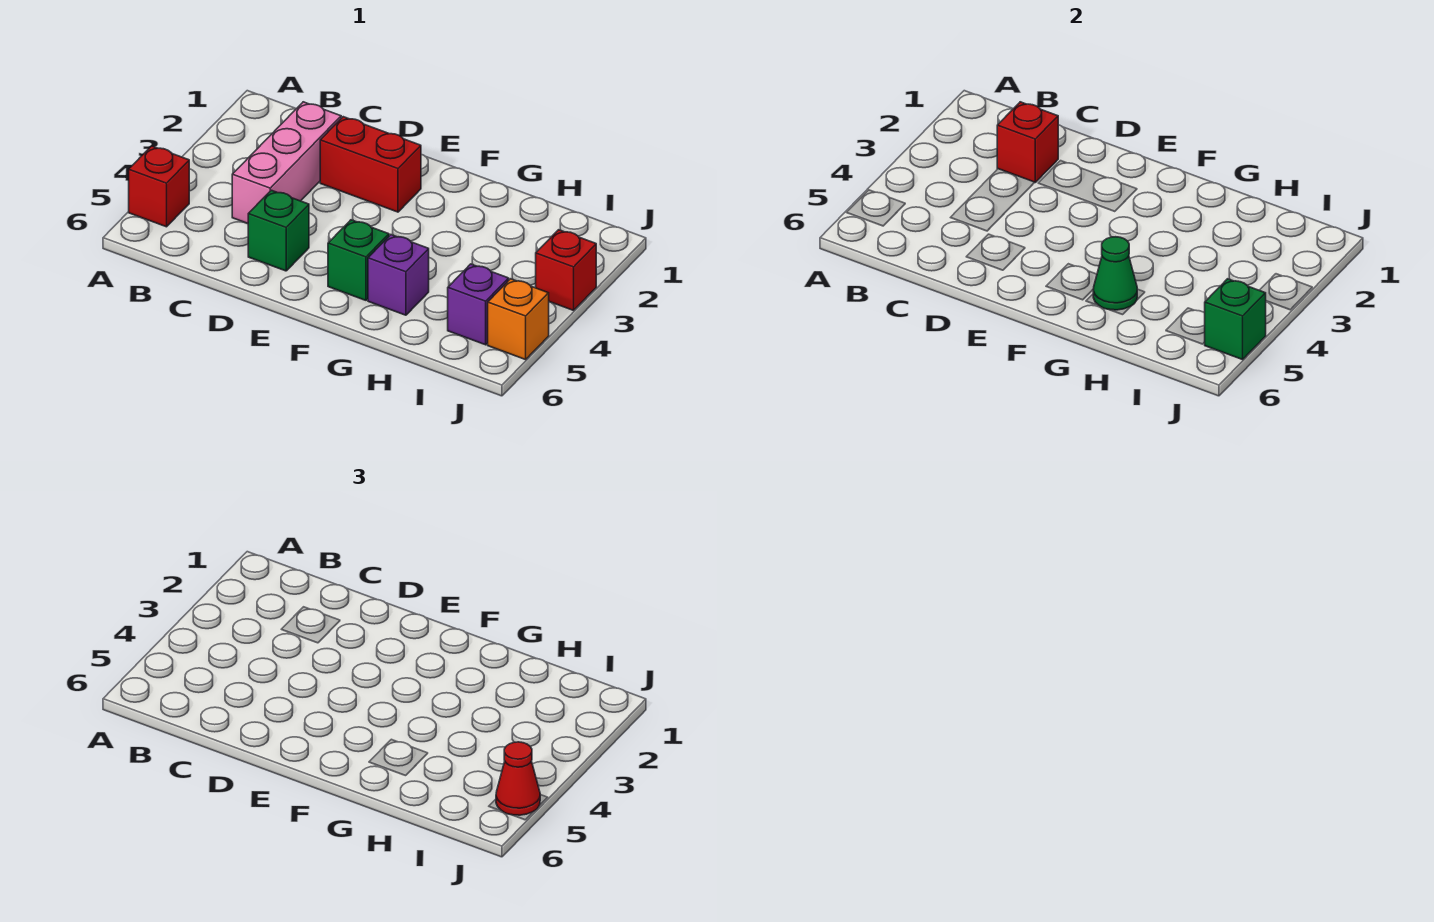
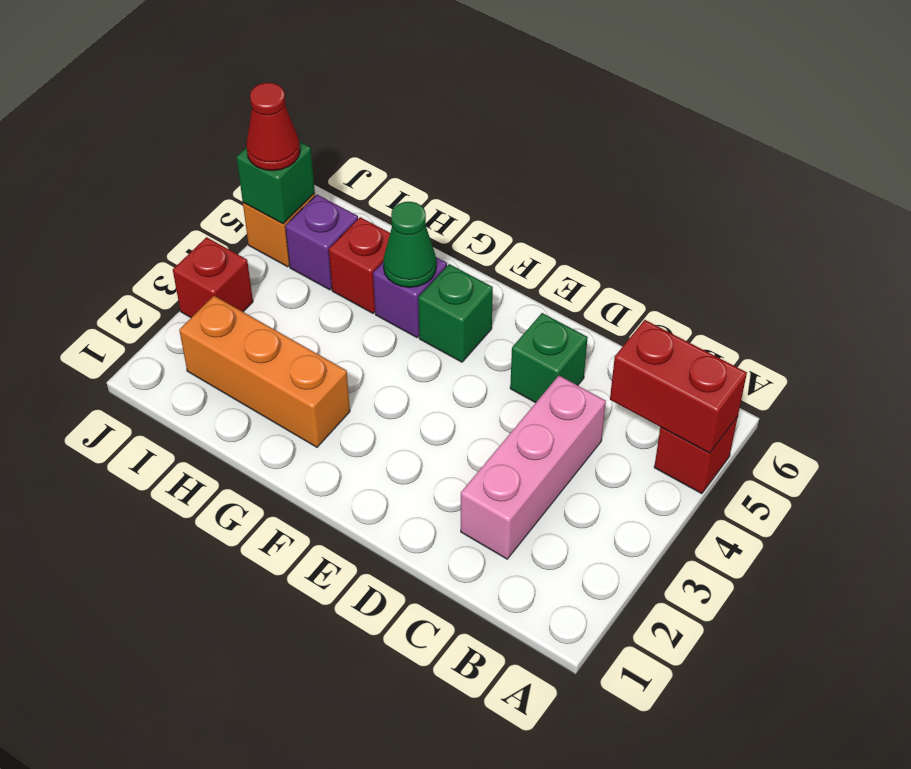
red 1x1 brick [997,102,1058,182] -> red 1x1 brick moved to [329,217,390,313]
red 1x2 brick [320,117,421,212] -> red 1x2 brick moved to [610,320,747,453]
none -> orange 1x3 brick [179,296,350,447]

